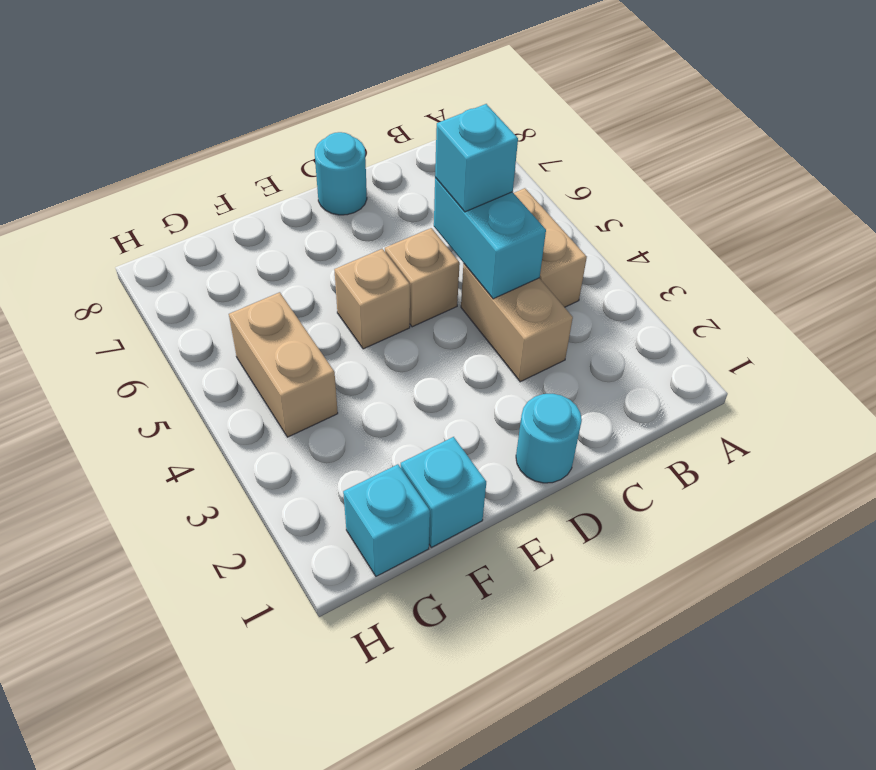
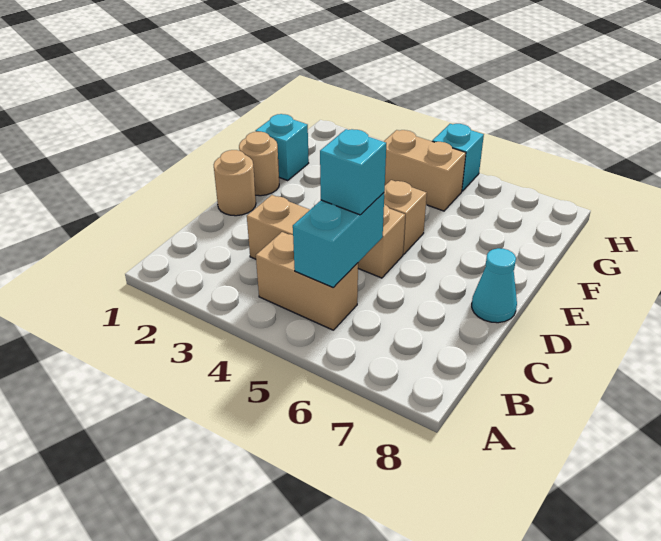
cyan 1x2 brick [434,178,546,299] -> cyan 1x2 brick turned to [293,193,384,288]
cyan 1x1 round brick [516,394,582,483] -> tan 1x1 round brick [214,150,256,216]
cyan 1x1 round brick [315,132,367,215] -> cyan 1x1 cone [472,248,517,323]
none -> tan 1x1 round brick [239,132,279,196]
cyan 1x1 brick [343,464,430,576] -> cyan 1x1 brick moved to [432,124,484,191]

